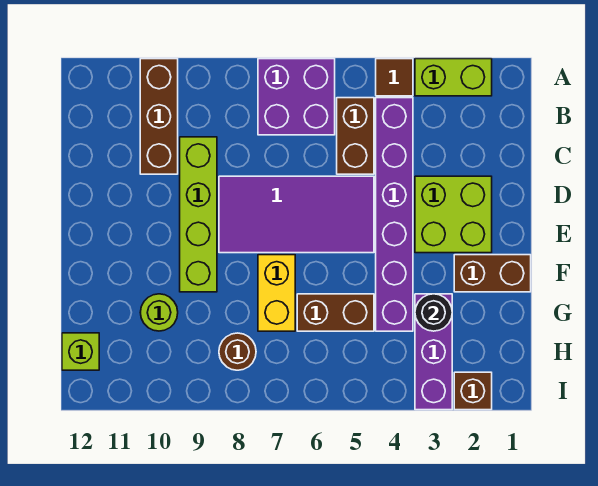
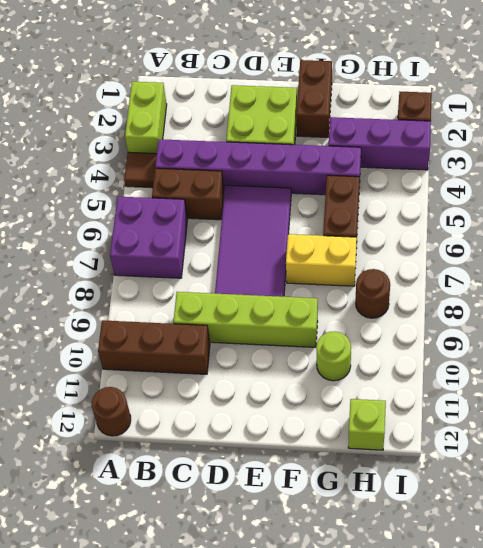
none -> brown 1x1 round brick [92,387,131,436]
black 1x1 round brick [415,294,452,331] -> none

